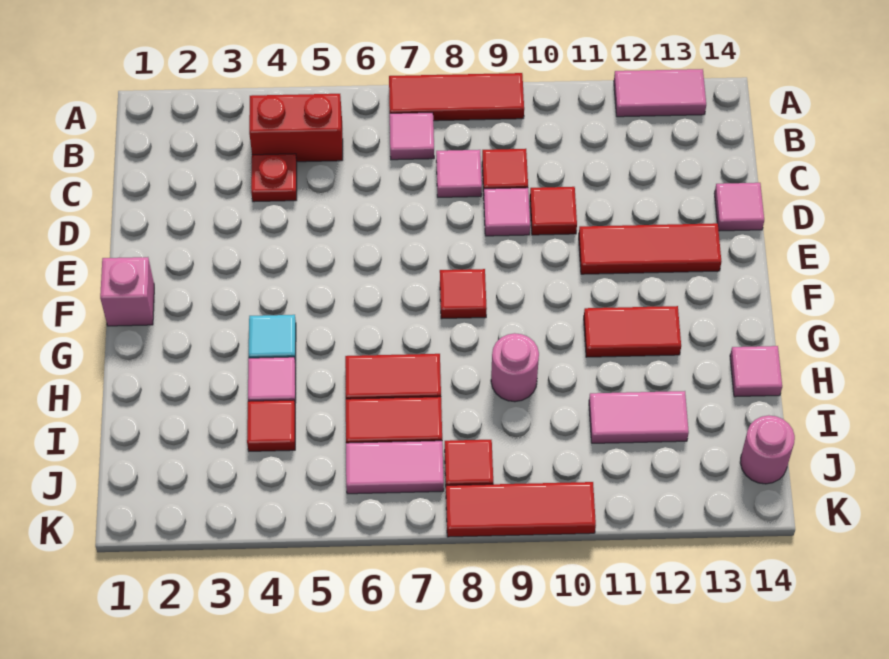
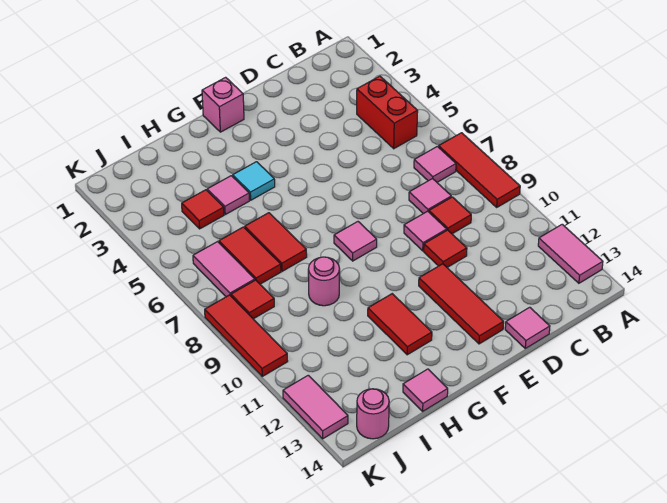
red 1x1 plate [251,154,297,202] -> none
red 1x1 tile [440,269,487,319] -> pink 1x1 tile [334,222,377,261]
pink 1x2 tile [589,391,689,443] -> pink 1x2 tile moved to [283,375,348,439]

